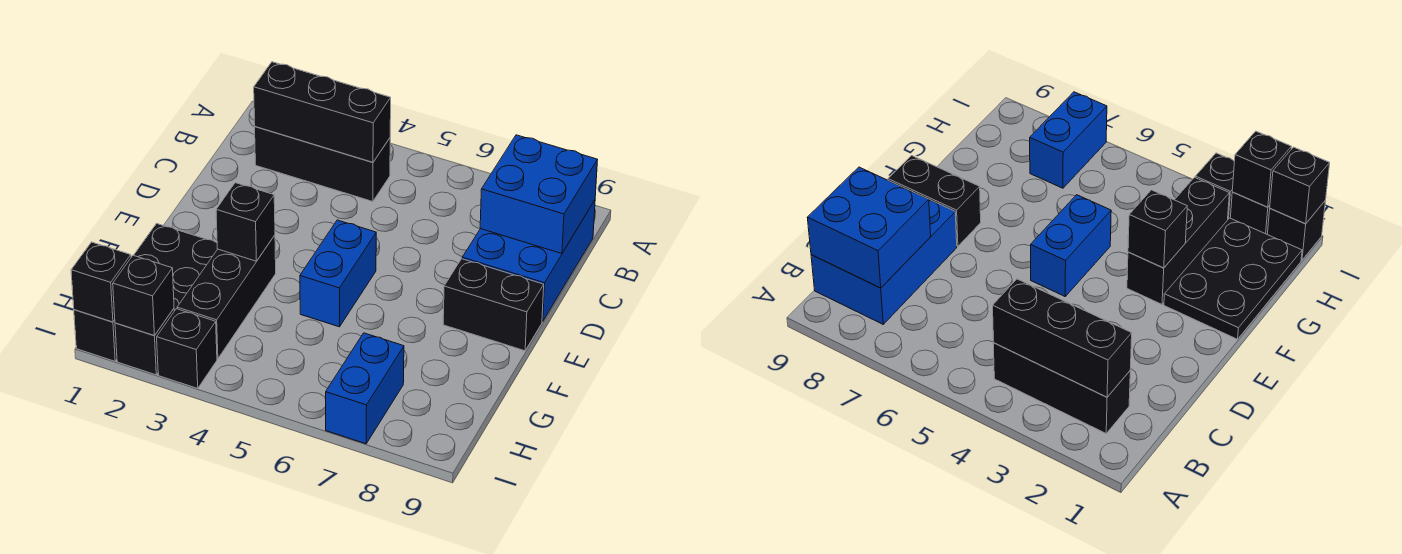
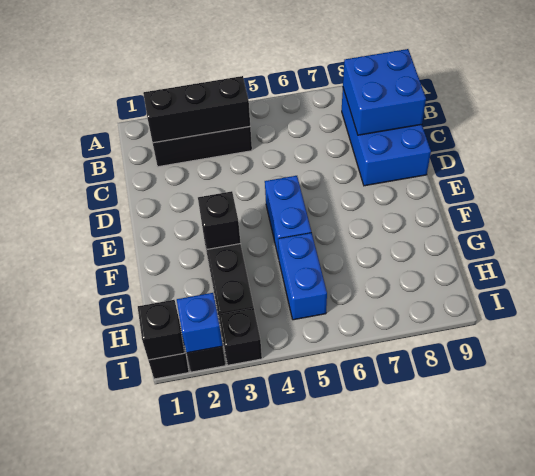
black 1x2 brick [443,259,544,351] -> none
black 2x3 plate [134,223,217,311] -> none
blue 1x2 brick [326,333,404,444] -> blue 1x2 brick moved to [278,233,327,320]
black 1x1 brick [113,255,174,336] -> blue 1x1 brick [177,293,223,353]

